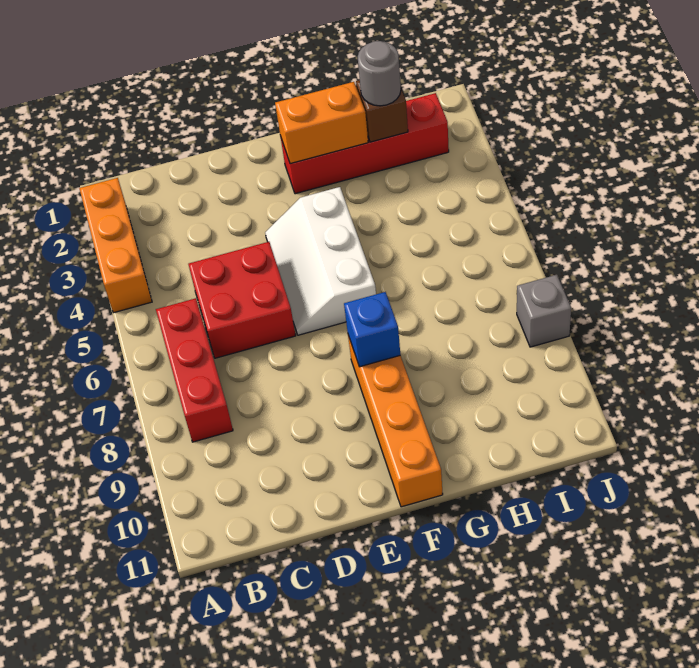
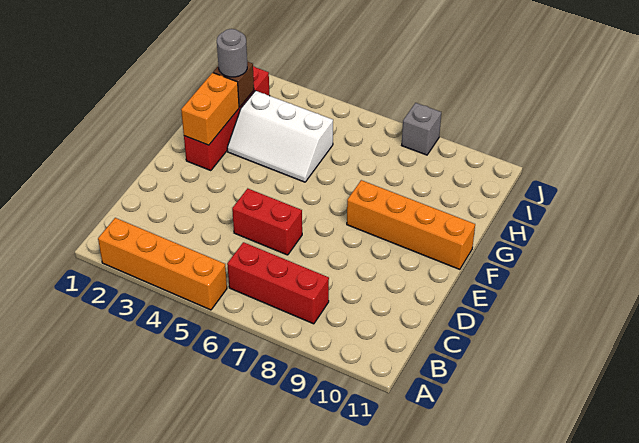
orange 1x3 brick [79,178,152,313] -> orange 1x4 brick [98,218,227,310]
red 2x2 brick [188,242,296,358] -> red 1x2 brick [232,188,302,255]
white 2x3 slope [265,187,376,335] -> white 2x3 slope moved to [227,91,333,182]
blue 1x1 brick [344,292,400,367] -> none

